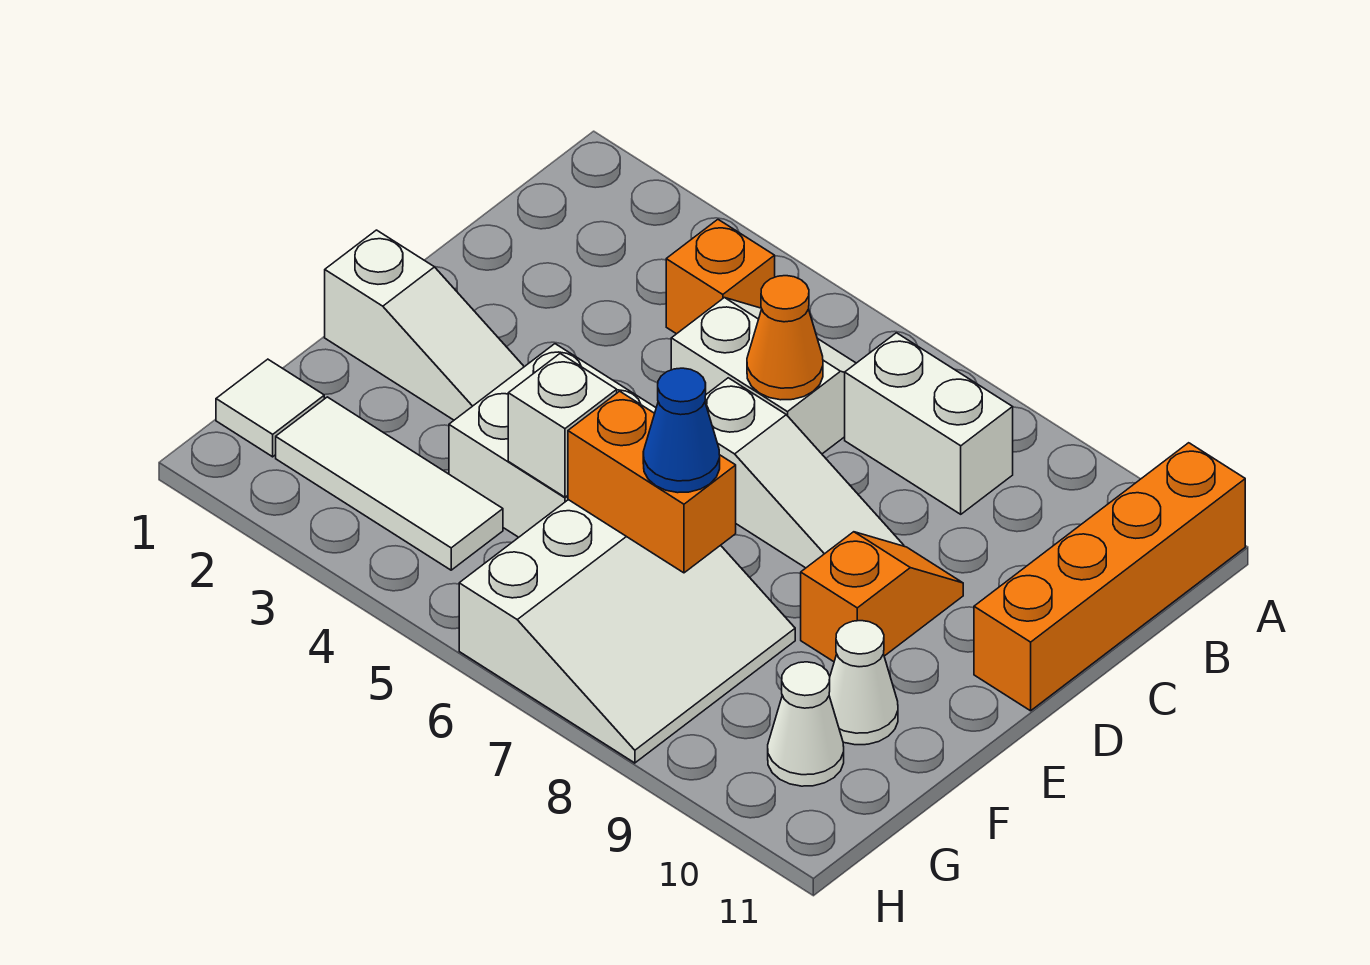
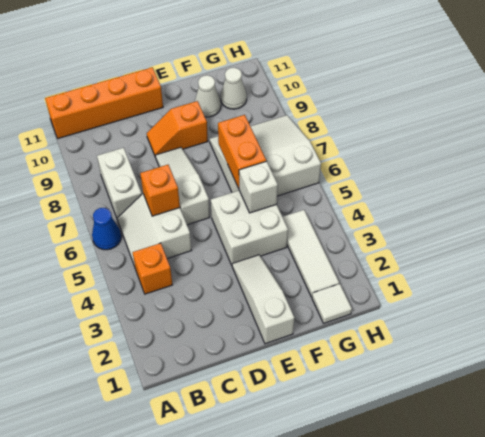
orange 1x1 cone [747,276,823,400] -> orange 1x1 brick [140,165,180,216]
blue 1x1 cone [643,368,720,493] -> blue 1x1 cone moved to [92,208,121,250]

